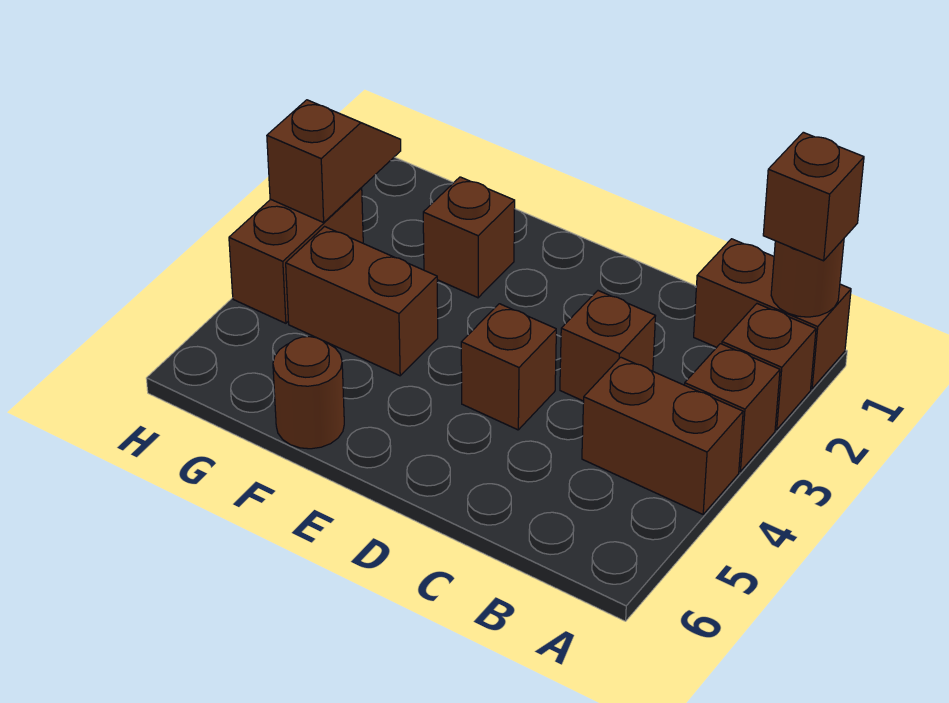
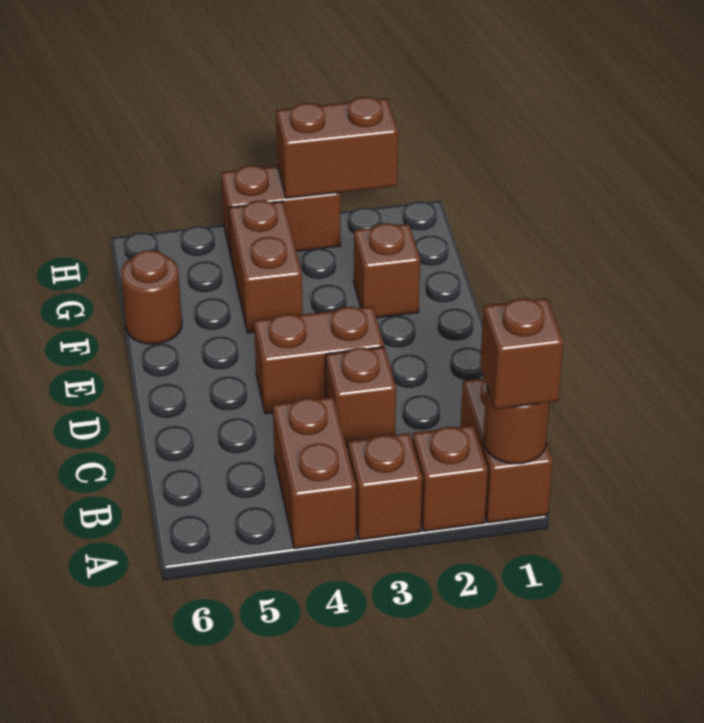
brown 1x1 brick [461,304,556,430] -> brown 1x2 brick [254,306,384,414]
brown 1x2 slope [267,100,401,223] -> brown 1x2 brick [276,97,398,198]

